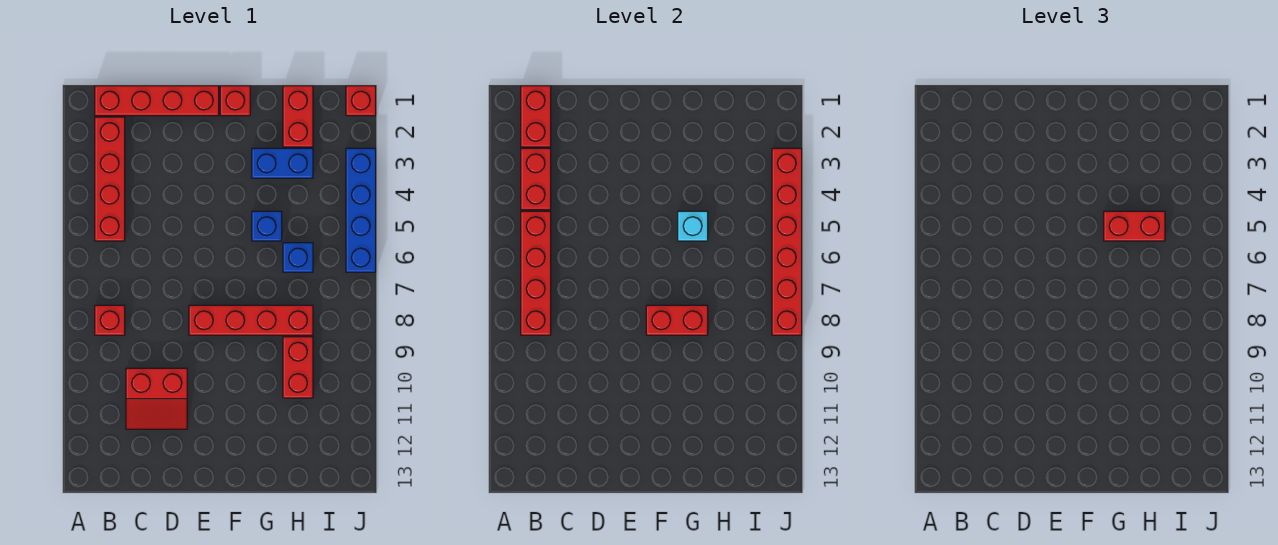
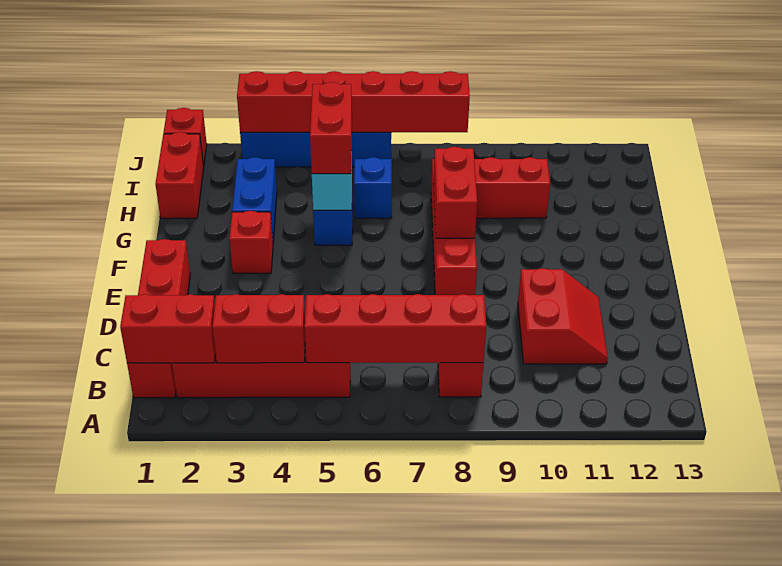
red 1x1 brick [220,86,250,116] -> red 1x1 brick moved to [229,211,273,273]
red 1x2 brick [283,86,313,147] -> red 1x2 brick turned to [155,132,204,218]

